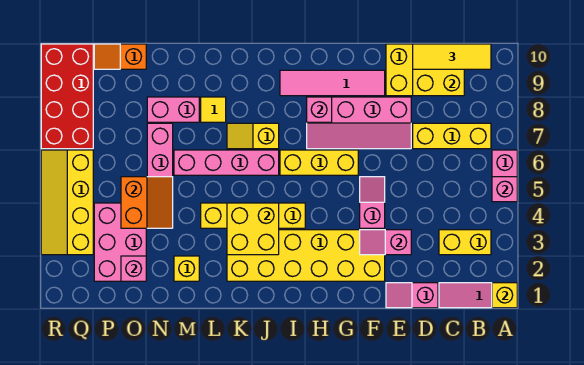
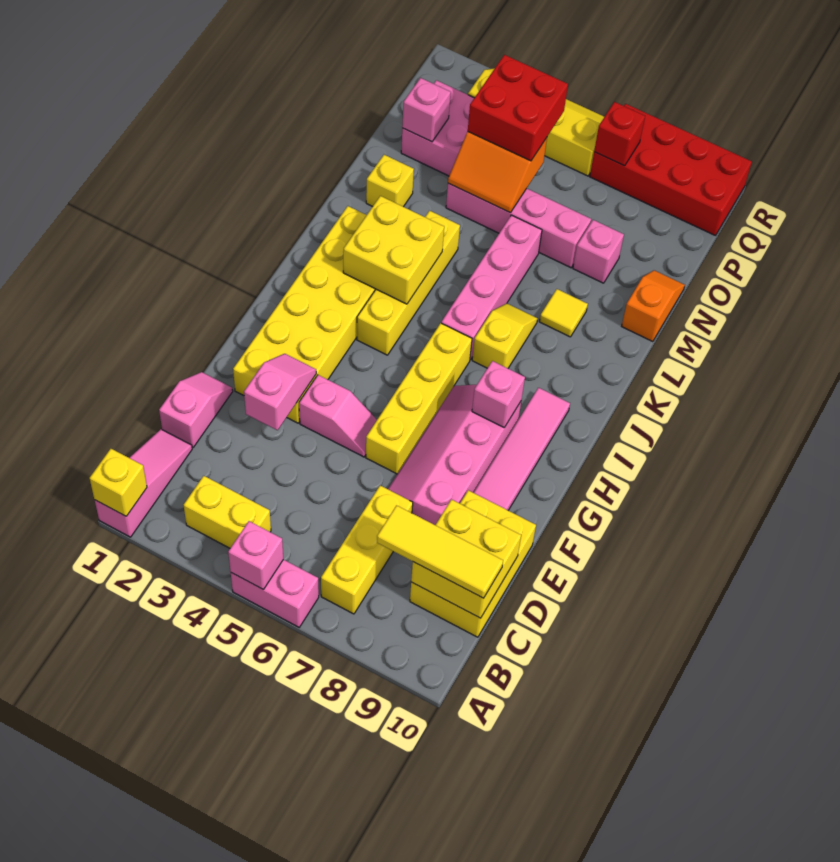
yellow 1x2 brick [439,230,491,255] -> yellow 1x2 brick turned to [184,476,271,548]
yellow 1x3 tile [413,44,491,69] -> yellow 1x3 tile turned to [377,505,503,598]
yellow 1x3 brick [280,150,358,175] -> yellow 1x4 brick [366,323,472,474]
pink 1x2 brick [147,97,199,122] -> pink 1x1 brick [573,220,624,283]
none -> red 2x2 brick [468,55,568,161]
orange 1x2 slope [94,44,146,69] -> orange 1x2 slope moved to [622,270,685,342]
none -> red 1x1 brick [594,102,645,166]

